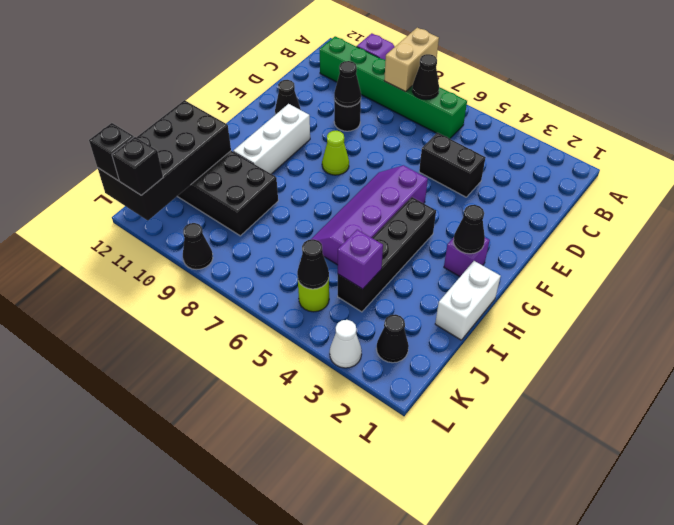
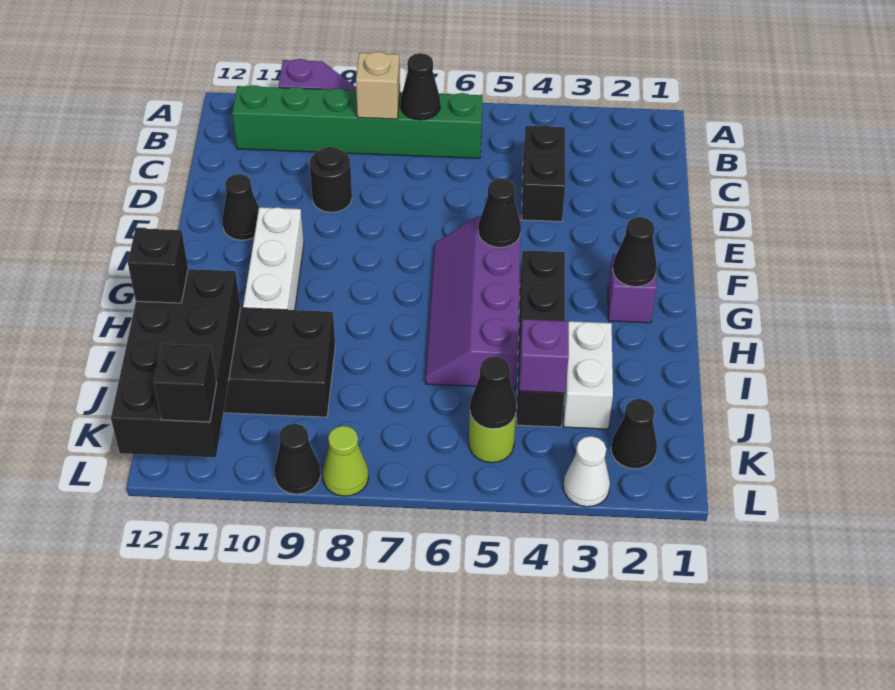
tan 1x2 brick [384,28,439,92] -> tan 1x1 brick [356,52,400,119]
black 1x2 brick [419,133,486,197] -> black 1x2 brick turned to [522,125,565,222]
black 1x1 cone [334,61,361,107] -> black 1x1 cone moved to [478,178,521,247]
lime 1x1 cone [322,131,349,175] -> lime 1x1 cone moved to [323,426,369,496]
white 1x2 brick [435,261,501,340] -> white 1x2 brick moved to [564,321,613,429]
black 1x1 brick [89,123,134,181] -> black 1x1 brick moved to [128,228,188,303]

